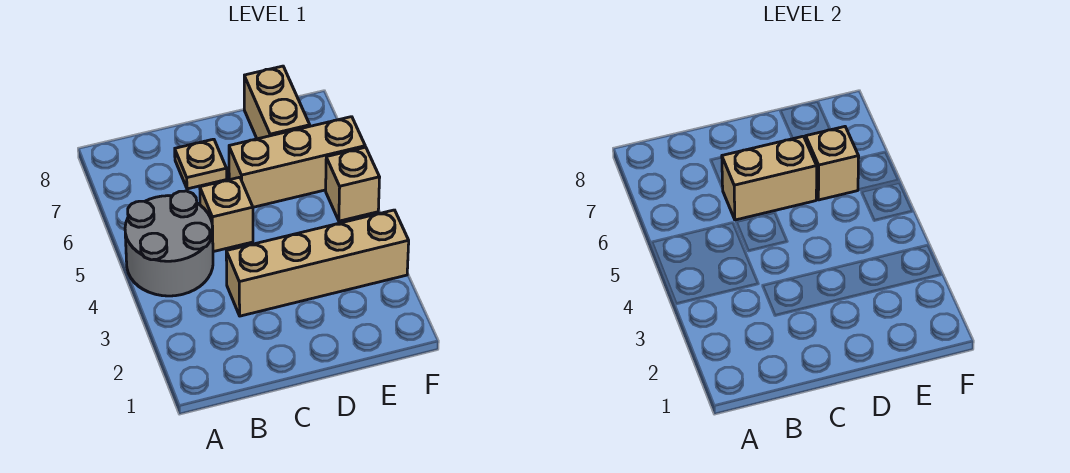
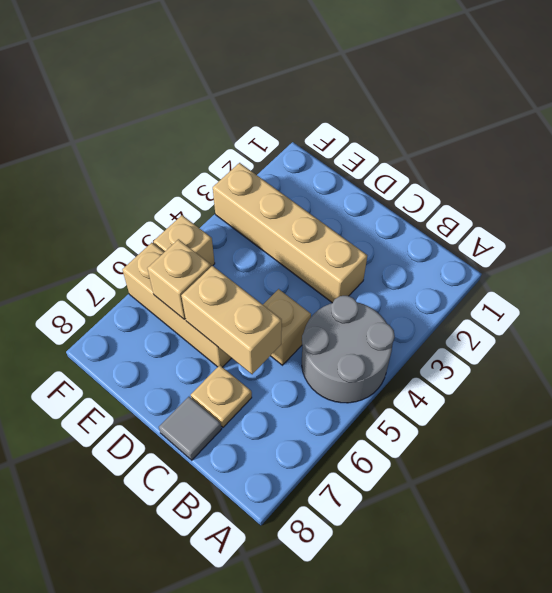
none -> grey 1x1 tile [159,397,221,460]
tan 1x2 brick [244,66,310,139] -> none

